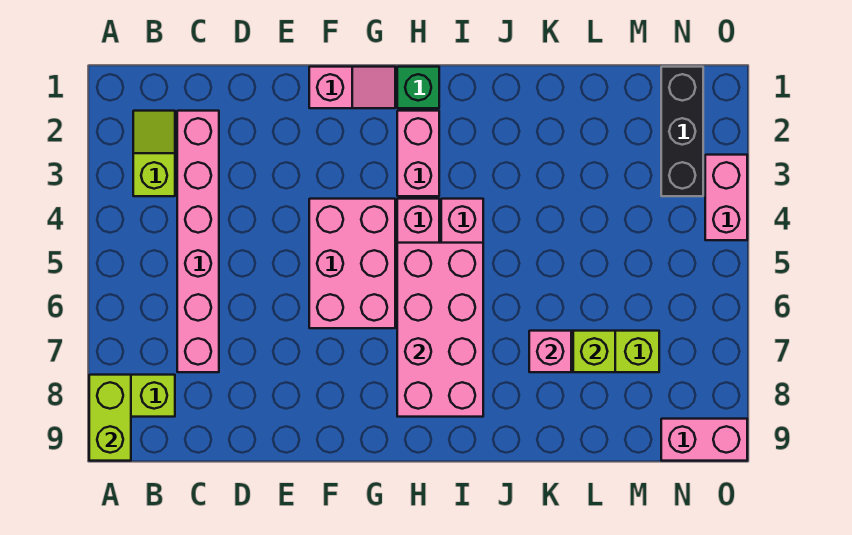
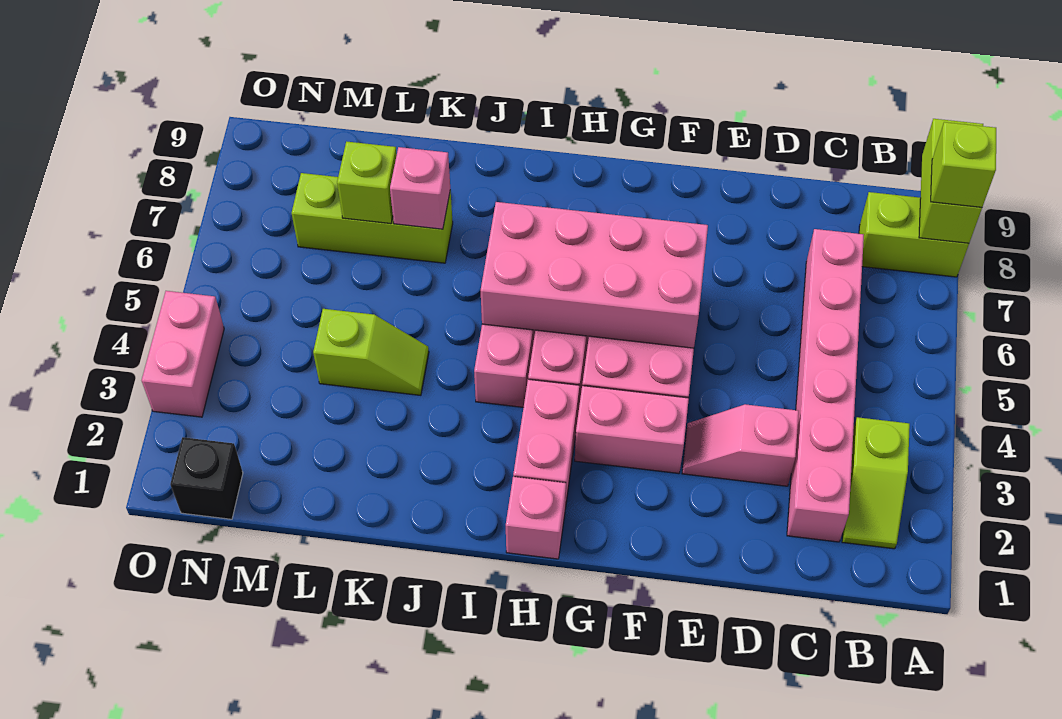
none -> lime 1x1 brick [931,122,996,207]
pink 1x2 slope [309,67,395,108] -> pink 1x2 slope moved to [682,404,799,486]
green 1x1 brick [397,67,439,108] -> pink 1x1 brick [506,477,566,559]
pink 2x4 brick [397,243,483,417] -> pink 2x4 brick turned to [481,202,708,348]
none -> lime 1x2 slope [313,309,429,395]
black 1x3 brick [661,67,703,196] -> black 1x1 brick [170,437,243,519]
pink 1x2 brick [661,419,747,461] -> pink 1x2 brick moved to [575,386,689,474]

